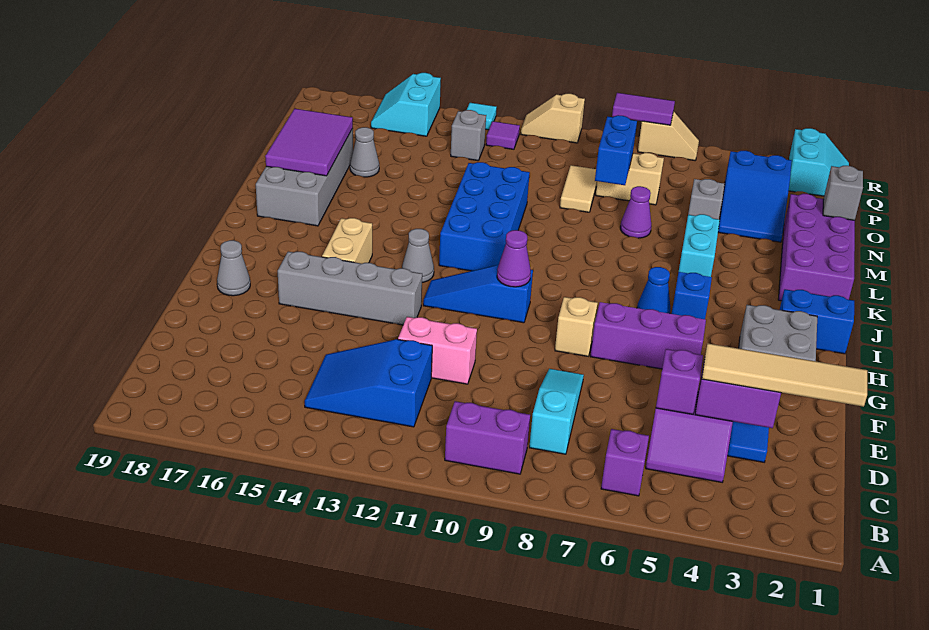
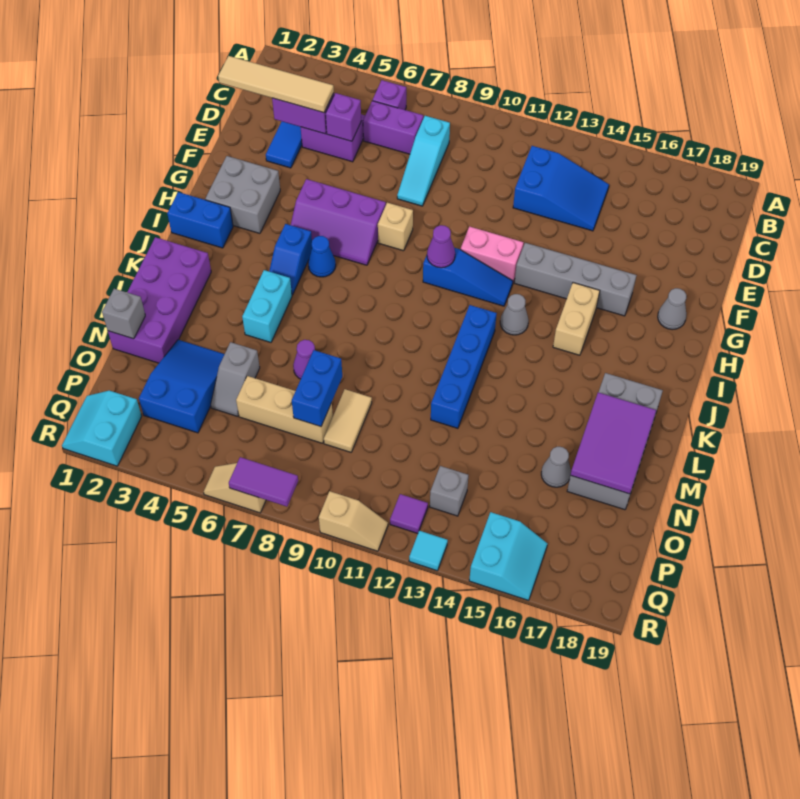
purple 1x2 brick [445,401,530,474] -> purple 1x2 brick moved to [363,101,424,154]
pink 1x2 brick [398,317,477,384] -> pink 1x2 brick moved to [460,227,523,282]
blue 2x4 brick [439,162,530,271] -> blue 1x4 brick [431,305,497,428]
tan 1x2 brick [596,153,664,205] -> tan 1x3 brick [236,376,333,443]

